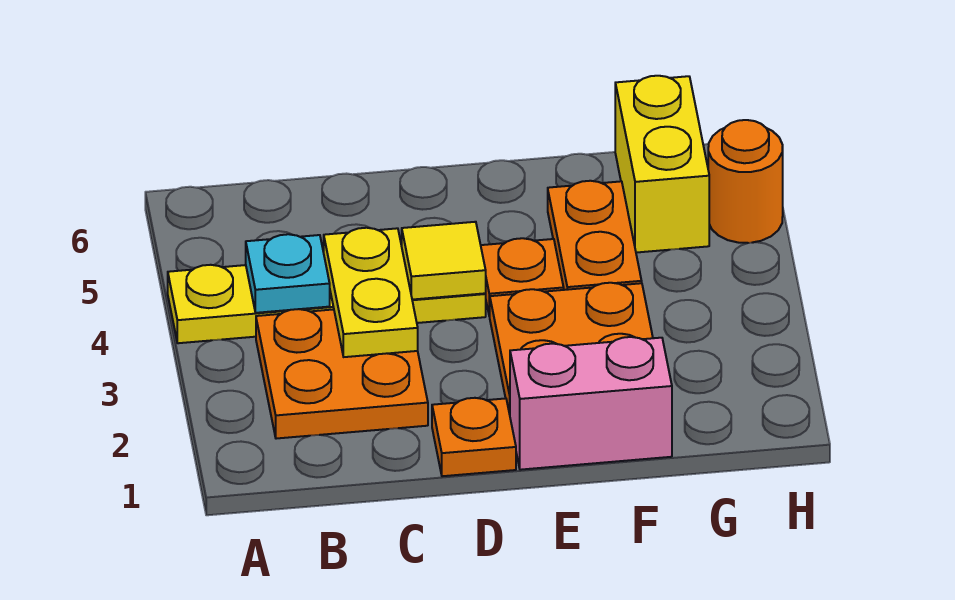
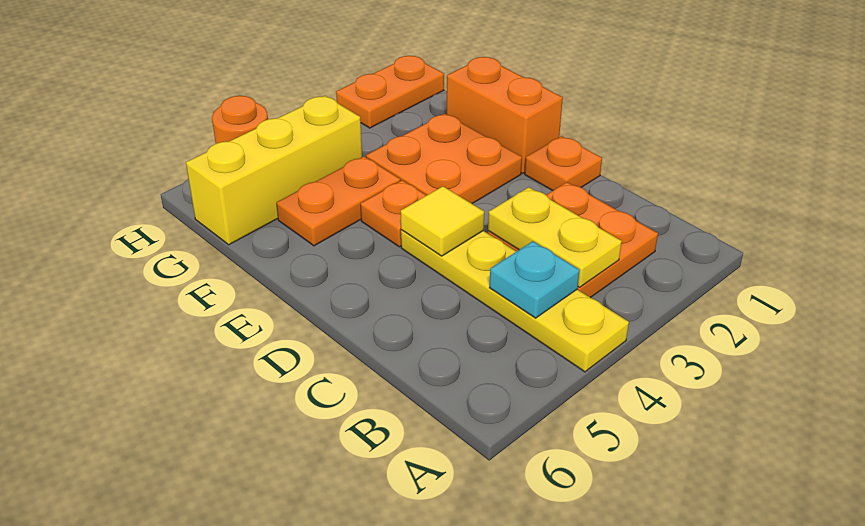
yellow 1x2 plate [324,228,418,357] -> yellow 1x2 plate turned to [488,187,622,287]
pink 1x2 brick [510,337,672,470] -> orange 1x2 brick [447,57,563,173]
yellow 1x2 brick [615,76,709,253] -> yellow 1x3 brick [186,96,362,245]
none -> orange 1x2 plate [336,56,444,128]

